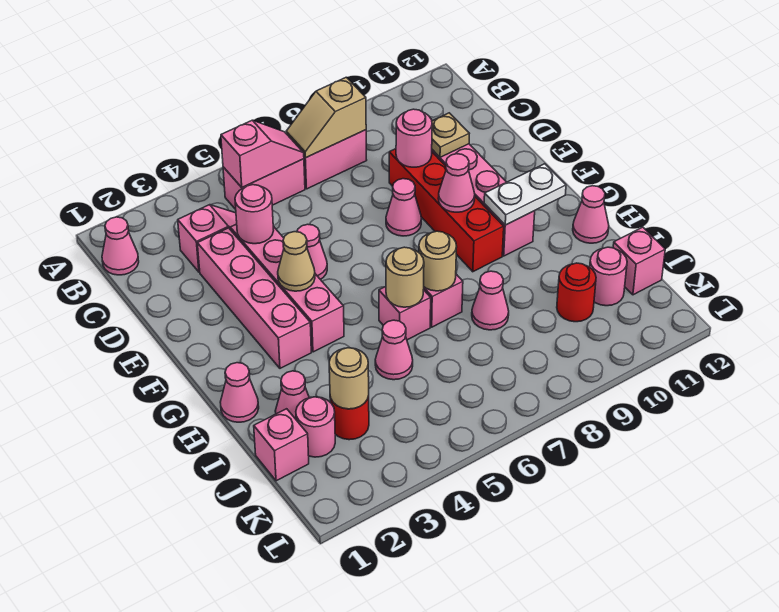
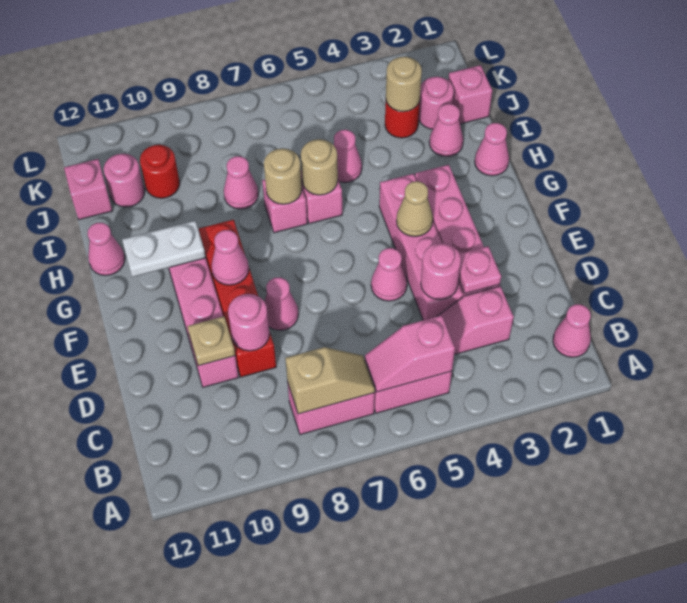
none -> pink 1x1 plate [459,246,501,294]

